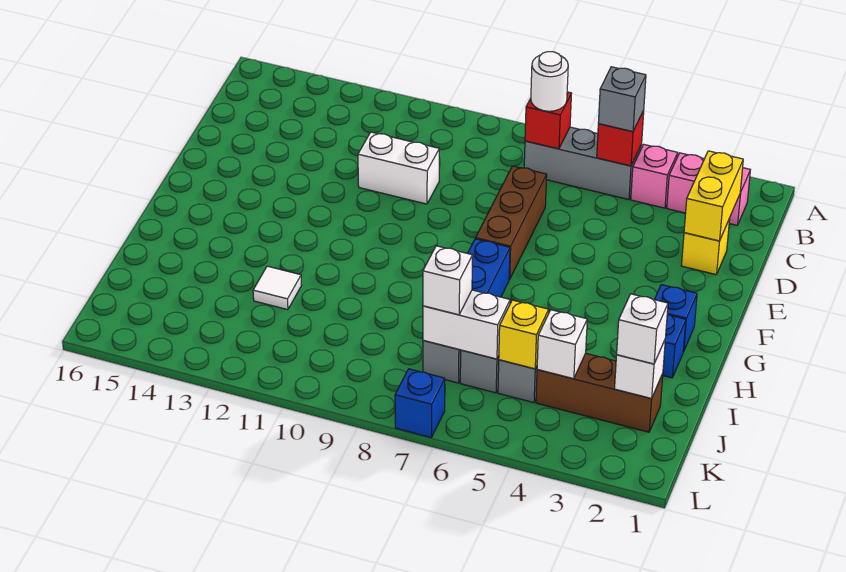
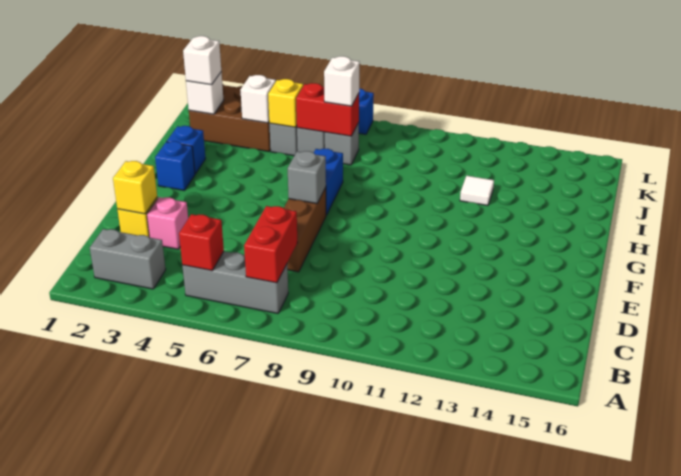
pink 1x2 brick [667,153,750,225] -> grey 1x2 brick [90,229,166,289]
pink 1x1 brick [631,144,678,208] -> pink 1x1 brick moved to [147,197,188,249]
grey 1x1 brick [598,67,646,132] -> grey 1x1 brick moved to [288,151,326,204]
red 1x1 brick [525,92,571,149] -> red 1x2 brick [244,206,297,283]
white 1x1 round brick [531,52,568,111] -> none
yellow 1x2 brick [684,151,743,241] -> yellow 1x1 brick [113,161,157,214]
white 1x2 brick [358,132,439,204] -> none
brown 1x3 brick [536,353,663,432] -> brown 2x3 brick [189,84,271,152]
white 1x2 brick [423,290,510,359] -> red 1x2 brick [296,83,359,136]

